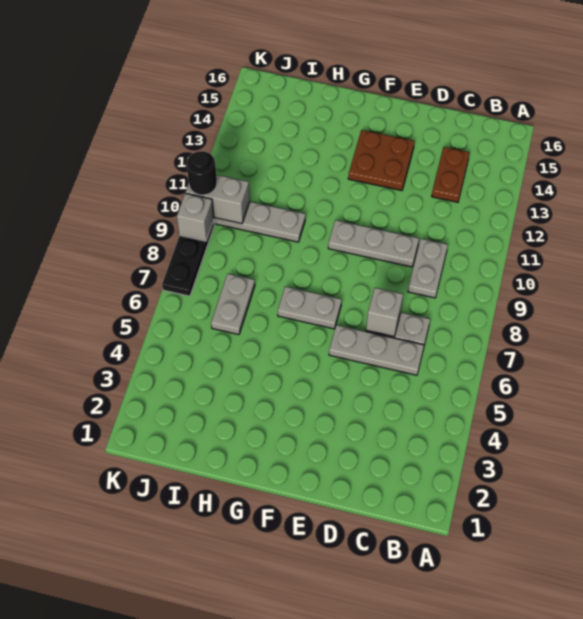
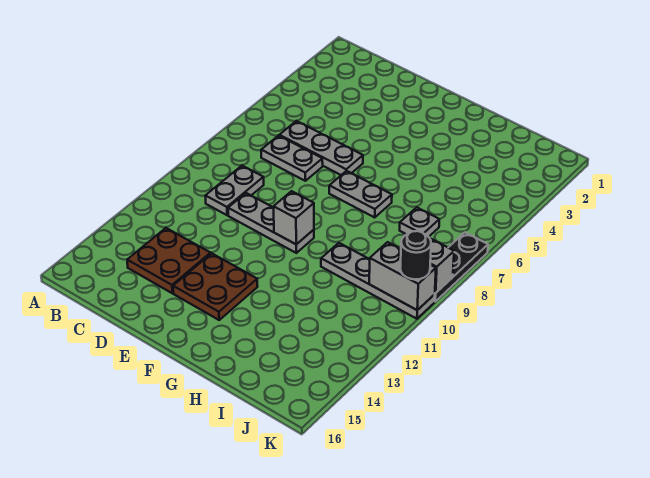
brown 1x2 plate [432,147,470,202] -> brown 2x2 plate [127,228,211,293]
grey 1x1 brick [366,288,403,337] -> grey 1x1 brick moved to [274,191,314,244]
grey 1x2 plate [211,274,255,335] -> grey 1x1 plate [400,207,439,237]

